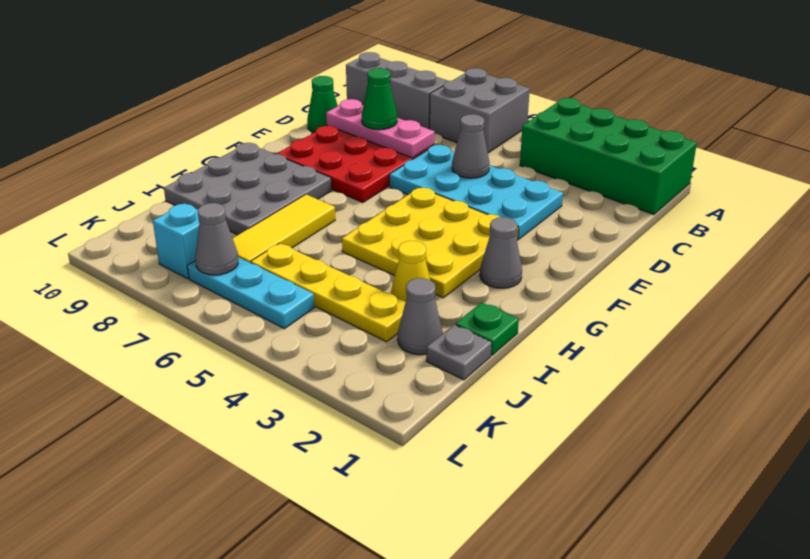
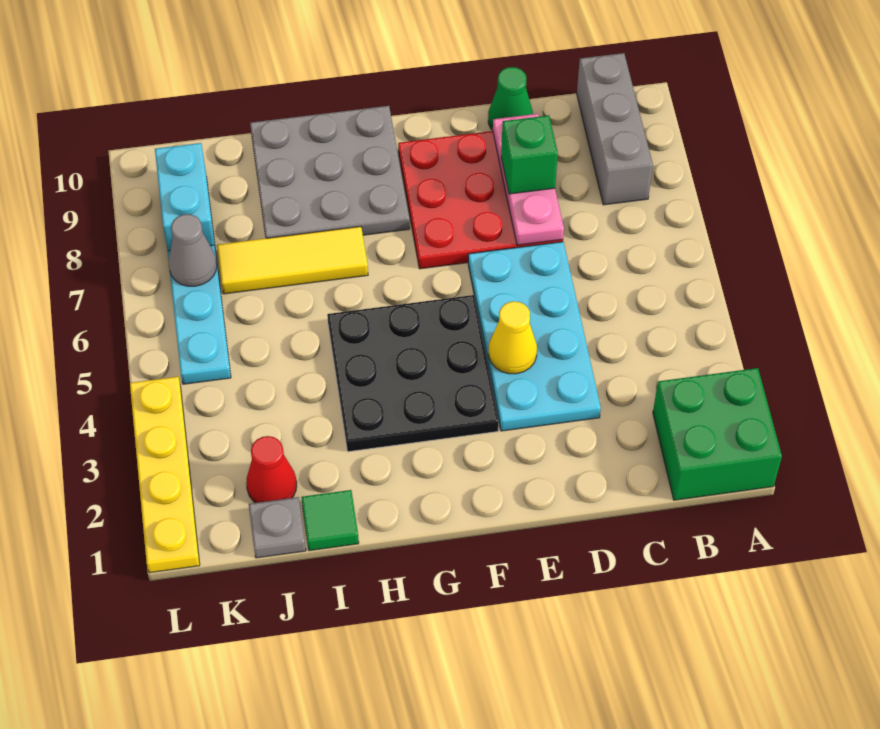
green 2x4 brick [520,98,697,215] -> green 2x2 brick [653,368,782,500]
grey 2x2 brick [429,68,530,153] -> none
grey 1x1 cone [452,114,489,178] -> none
green 1x1 cone [362,68,397,130] -> green 1x1 brick [501,115,558,194]
yellow 3x3 plate [342,187,518,298] -> black 3x3 plate [327,295,499,452]
grey 1x1 cone [480,217,522,288] -> none
green 1x1 plate [456,302,519,355] -> green 1x1 tile [301,490,359,551]
yellow 1x1 cone [391,241,430,302] -> yellow 1x1 cone moved to [489,301,537,374]
grey 1x1 cone [398,278,443,355] -> red 1x1 cone [246,436,297,503]
yellow 1x4 plate [251,243,406,342] -> yellow 1x4 plate moved to [130,377,200,573]
cyan 1x1 brick [153,203,199,279] -> cyan 1x2 brick [155,143,215,251]

